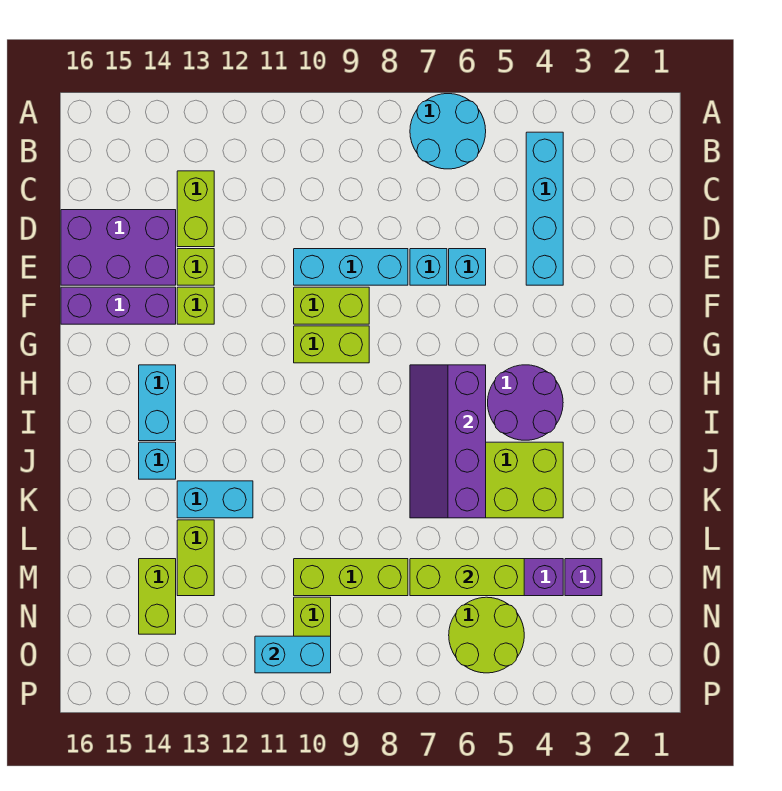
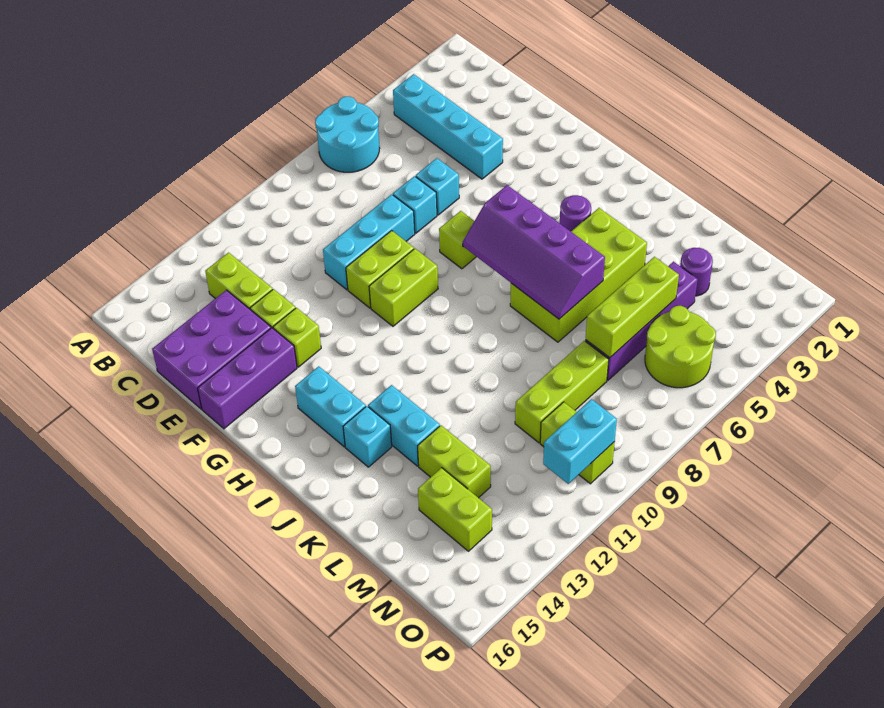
none -> lime 1x1 brick [439,211,476,269]
purple 2x2 round brick [488,365,563,440] -> purple 1x1 round brick [560,195,591,231]
cyan 1x2 brick [177,481,253,518] -> cyan 1x2 brick turned to [368,385,440,466]
purple 1x1 brick [565,559,602,596] -> purple 1x1 round brick [680,248,713,296]

